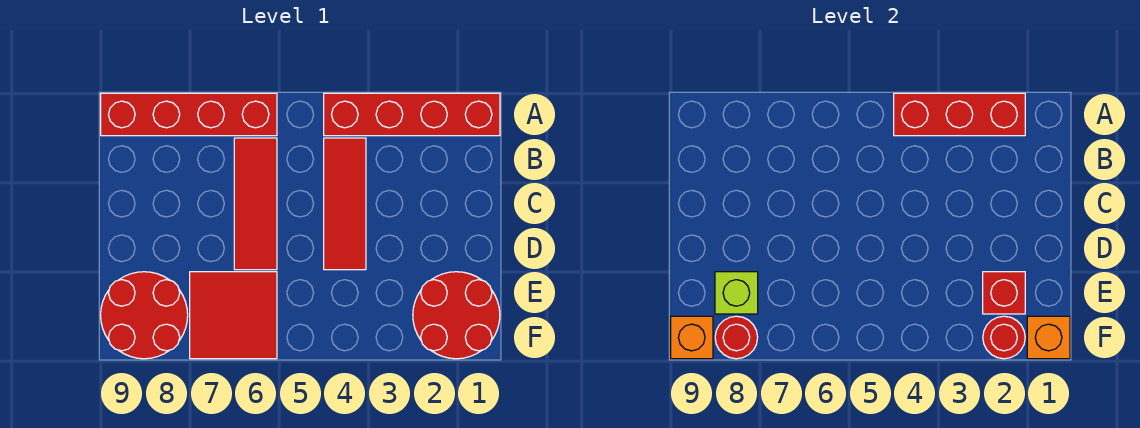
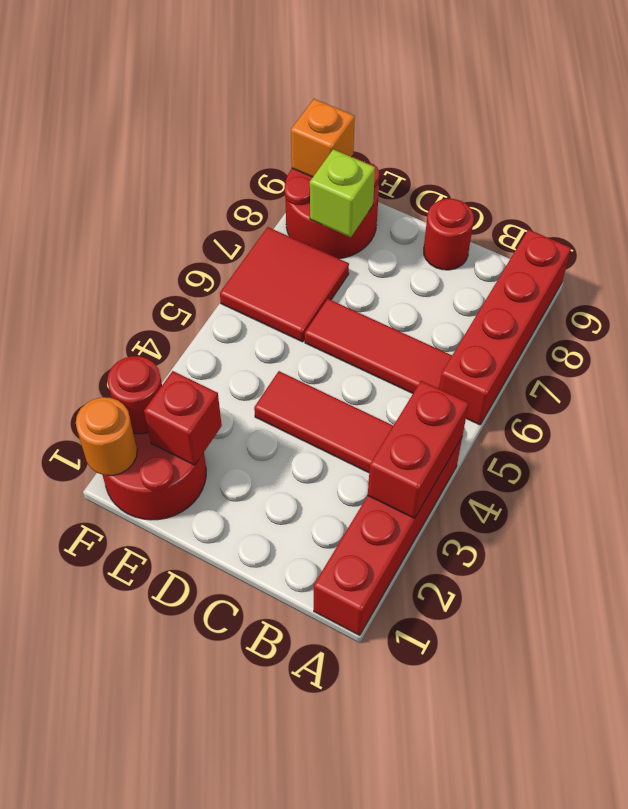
red 1x3 brick [894,93,1025,136] -> red 1x2 brick [368,381,469,518]
orange 1x1 brick [1027,316,1070,359] -> orange 1x1 round brick [76,397,137,476]
red 1x1 round brick [715,316,758,359] -> red 1x1 round brick moved to [424,199,474,270]

